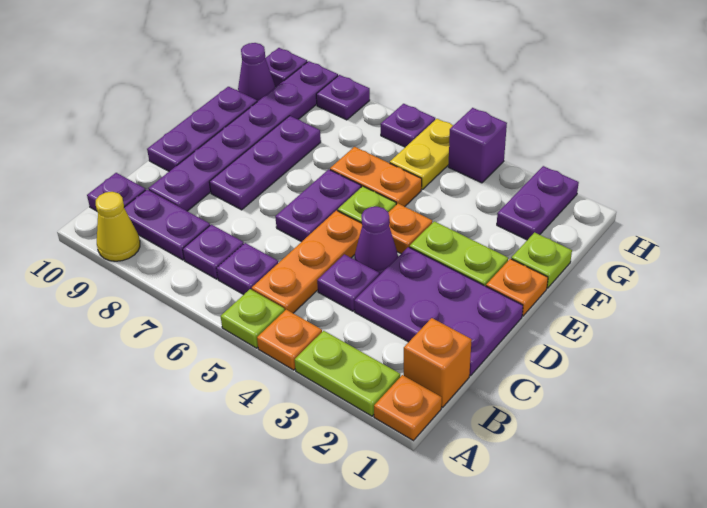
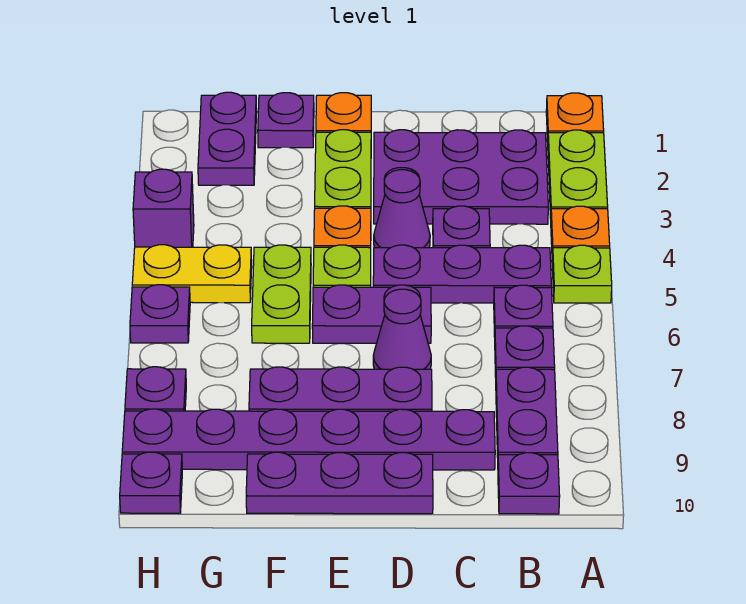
yellow 1x1 cone [96,192,140,261] -> none
orange 1x1 brick [404,318,472,407] -> none
orange 1x3 plate [252,210,362,313] -> purple 1x3 plate [373,245,551,303]
purple 2x3 plate [354,247,523,376] -> purple 2x3 plate turned to [374,130,548,224]
lime 1x1 plate [511,232,572,288] -> purple 1x1 plate [258,93,314,148]
orange 1x2 plate [330,147,422,207] -> lime 1x2 plate [252,245,311,343]
purple 1x2 plate [497,166,579,240] -> purple 1x2 plate turned to [198,92,257,185]
purple 1x1 cone [238,43,275,102] -> purple 1x1 cone moved to [373,289,431,369]

